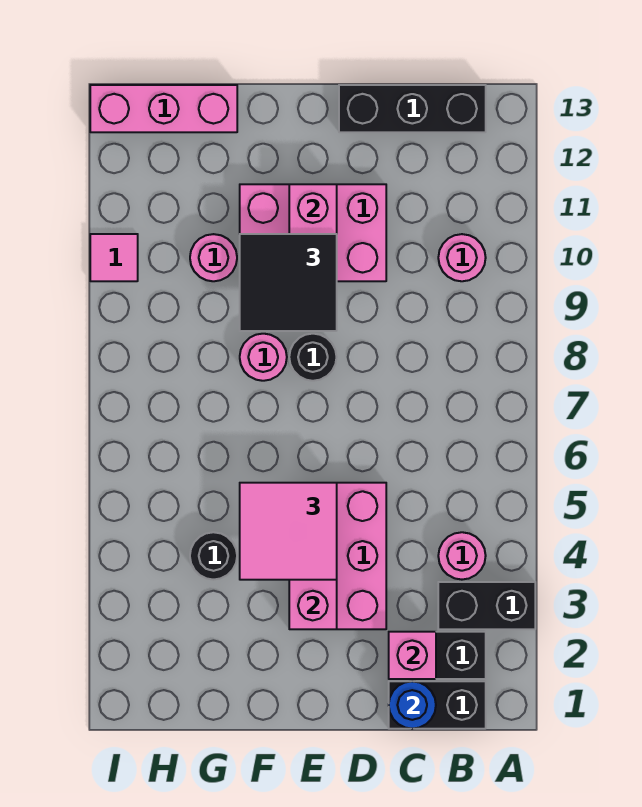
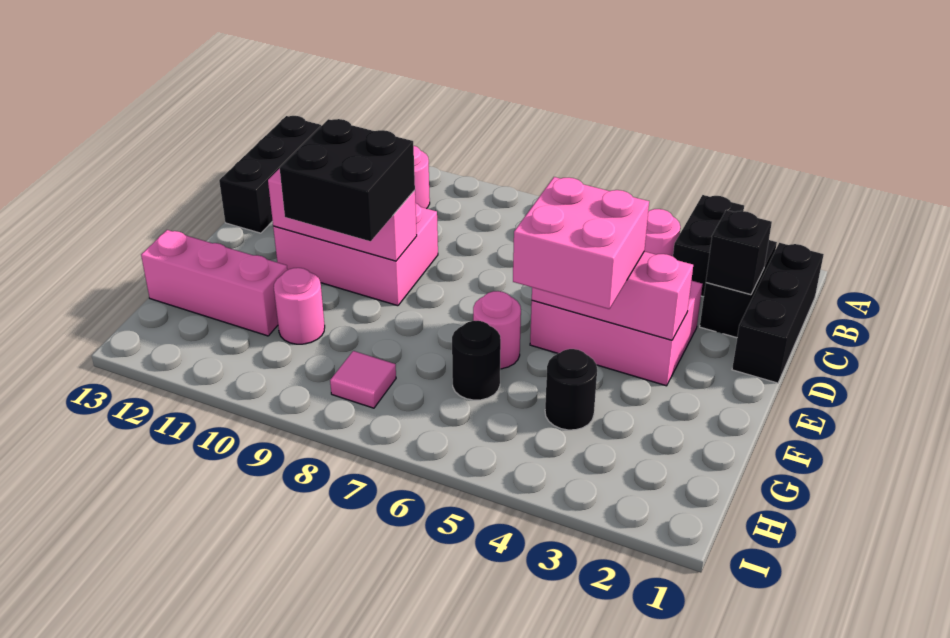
black 1x2 brick [389,681,486,729] -> black 1x3 brick [732,243,824,383]
blue 1x1 round brick [389,681,436,729] -> none
pink 1x1 brick [389,632,436,679] -> black 1x1 brick [706,210,772,295]
pink 2x3 brick [240,184,386,281] -> pink 2x3 brick turned to [273,203,438,306]
pink 2x2 tile [240,483,337,580] -> pink 2x2 brick [513,177,649,309]
black 1x1 round brick [289,334,337,381] -> black 1x1 round brick moved to [452,321,501,400]
black 2x2 tile [240,234,337,331] -> black 2x2 brick [280,119,415,241]
pink 1x1 round brick [240,334,287,381] -> pink 1x1 round brick moved to [473,291,521,369]
pink 1x3 brick [90,85,237,132] -> pink 1x3 brick turned to [141,230,287,336]
pink 1x1 tile [90,234,138,281] -> pink 1x1 tile moved to [330,351,396,408]

